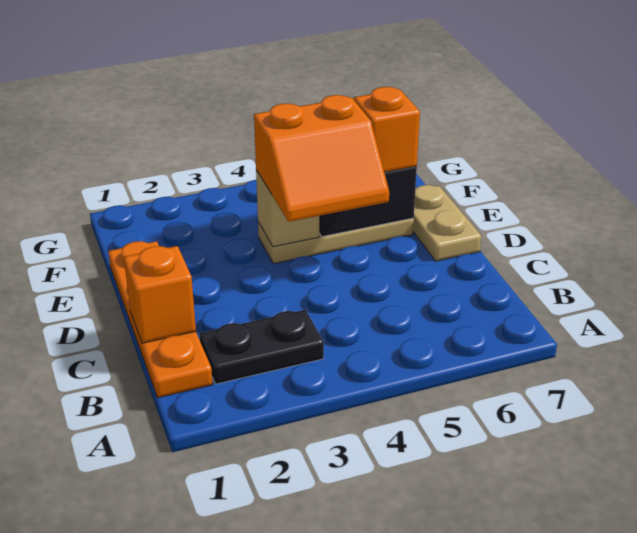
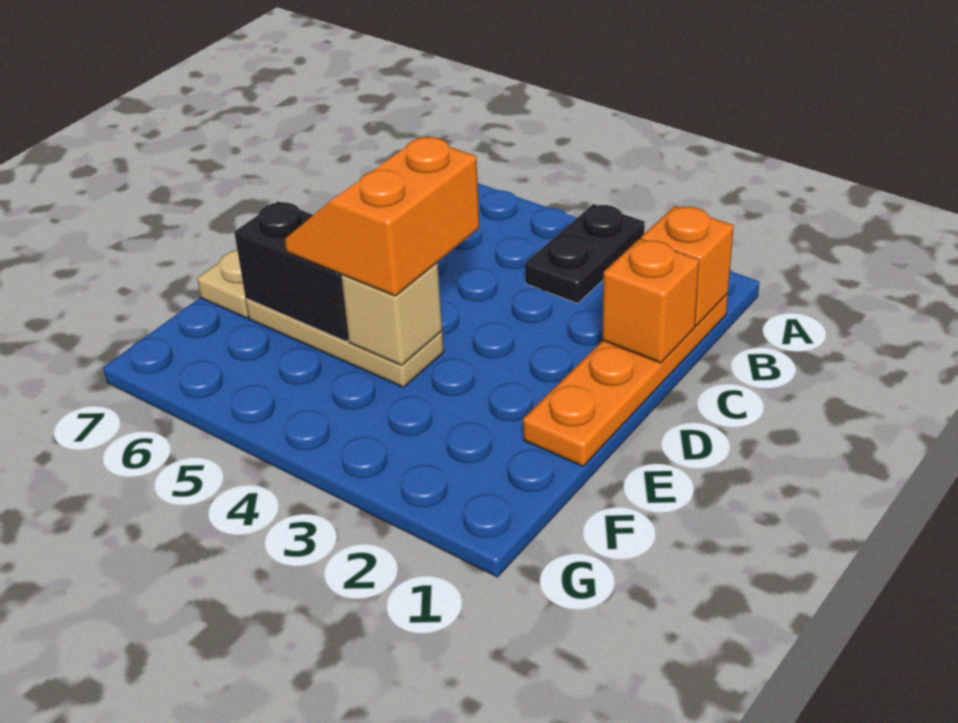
black 1x2 plate [199,310,324,384] -> black 1x2 plate turned to [525,204,645,303]
orange 2x2 slope [254,95,389,222] -> orange 2x2 slope turned to [285,137,479,296]
orange 1x1 brick [354,87,420,172] -> orange 1x1 brick moved to [641,206,734,326]

